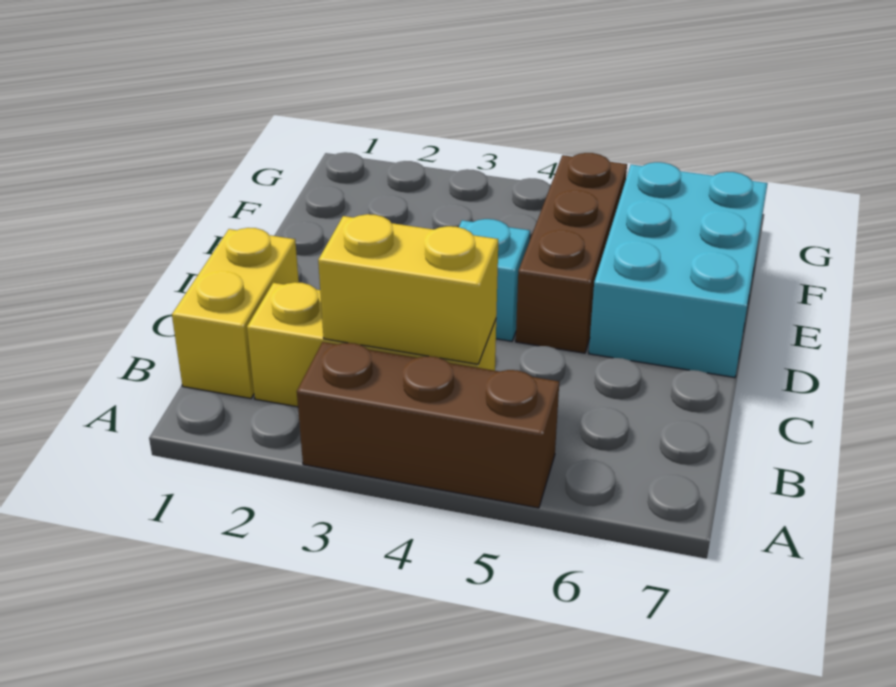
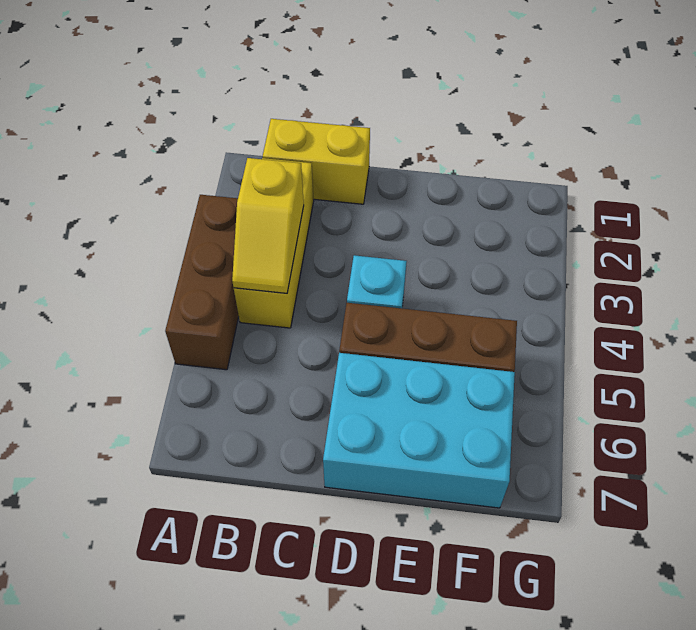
yellow 1x2 brick [318,214,498,364] -> yellow 1x2 slope [232,158,304,293]

